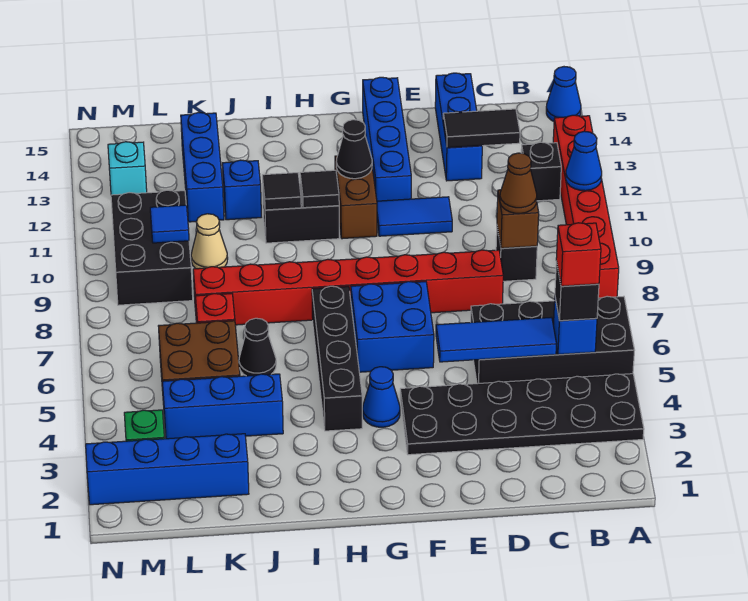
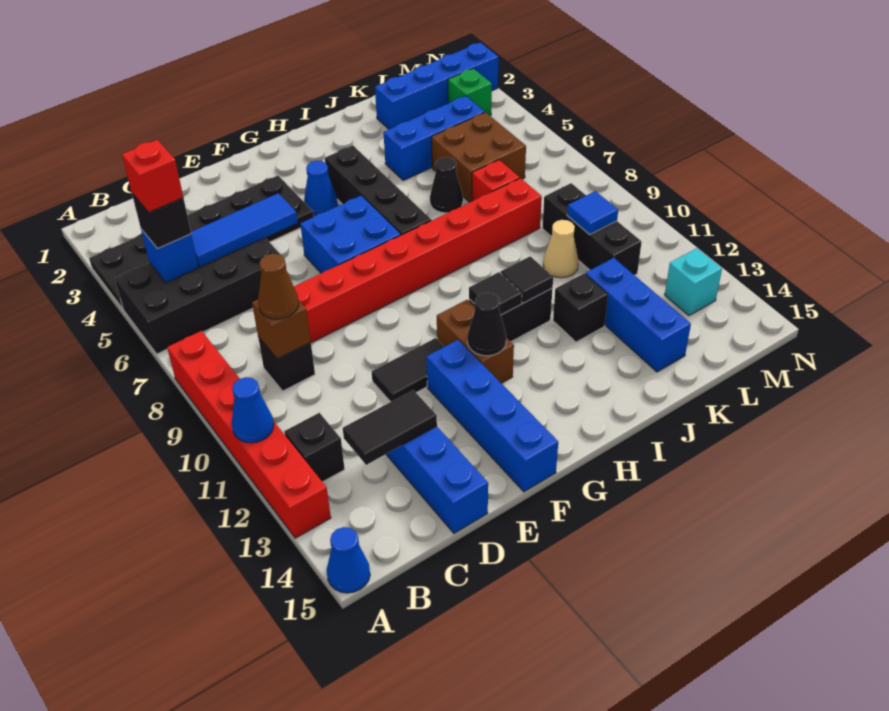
blue 1x2 tile [377,197,452,236] -> black 1x2 tile [372,338,444,402]
blue 1x1 brick [222,160,261,220] -> black 1x1 brick [553,273,608,342]
black 2x3 brick [111,190,193,305] -> black 1x3 brick [542,183,642,275]

